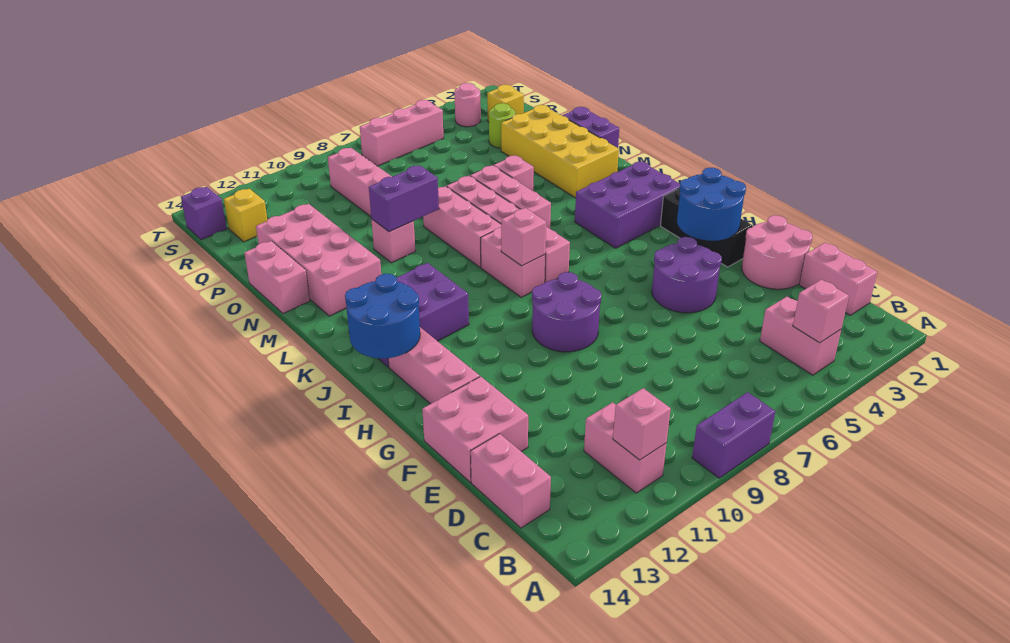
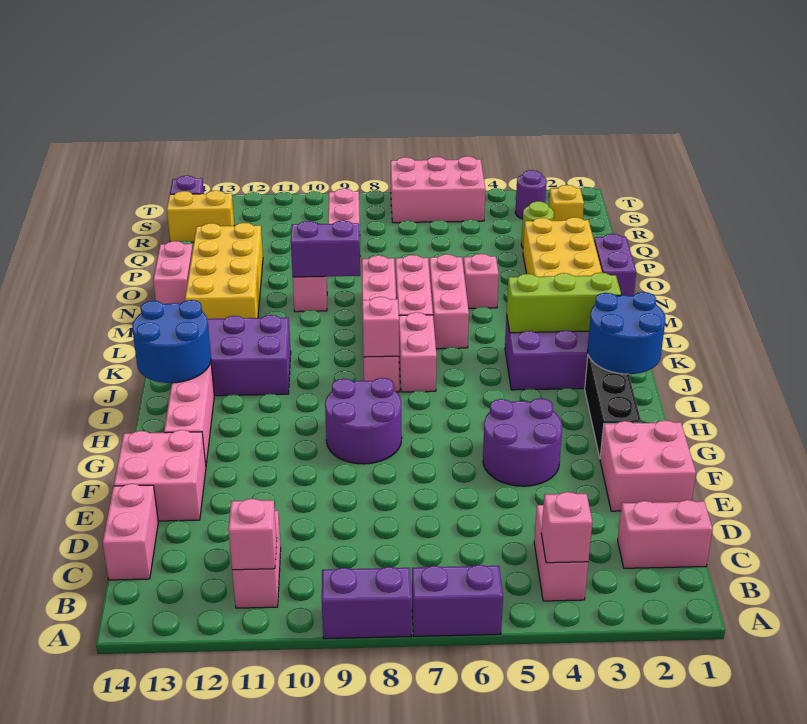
none -> purple 1x2 brick [412,565,503,636]
pink 1x2 brick [799,243,877,315] -> pink 1x2 brick turned to [618,500,713,568]
pink 2x2 round brick [742,215,813,289] -> pink 2x2 brick [600,420,696,511]
blue 2x2 round brick [677,168,746,241] -> blue 2x2 round brick moved to [588,292,666,374]
none -> lime 1x3 brick [507,272,621,333]
pink 2x4 brick [256,204,381,316] -> yellow 2x4 brick [185,223,263,319]
yellow 1x1 brick [224,189,267,242] -> yellow 1x2 brick [167,191,234,242]
pink 1x1 round brick [454,83,481,127] -> purple 1x1 round brick [515,170,547,219]
pink 1x3 brick [360,100,444,166] -> pink 2x3 brick [391,156,485,223]

